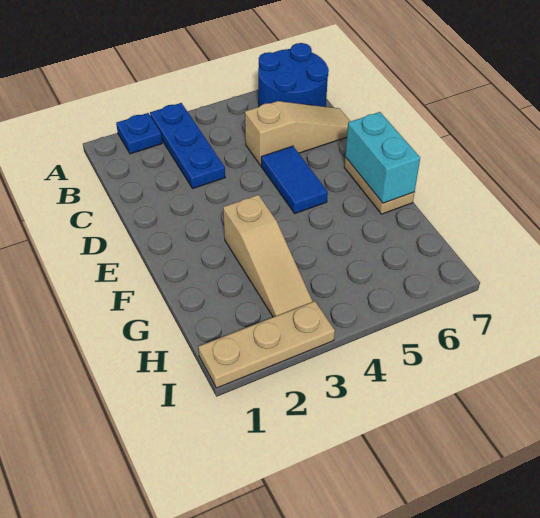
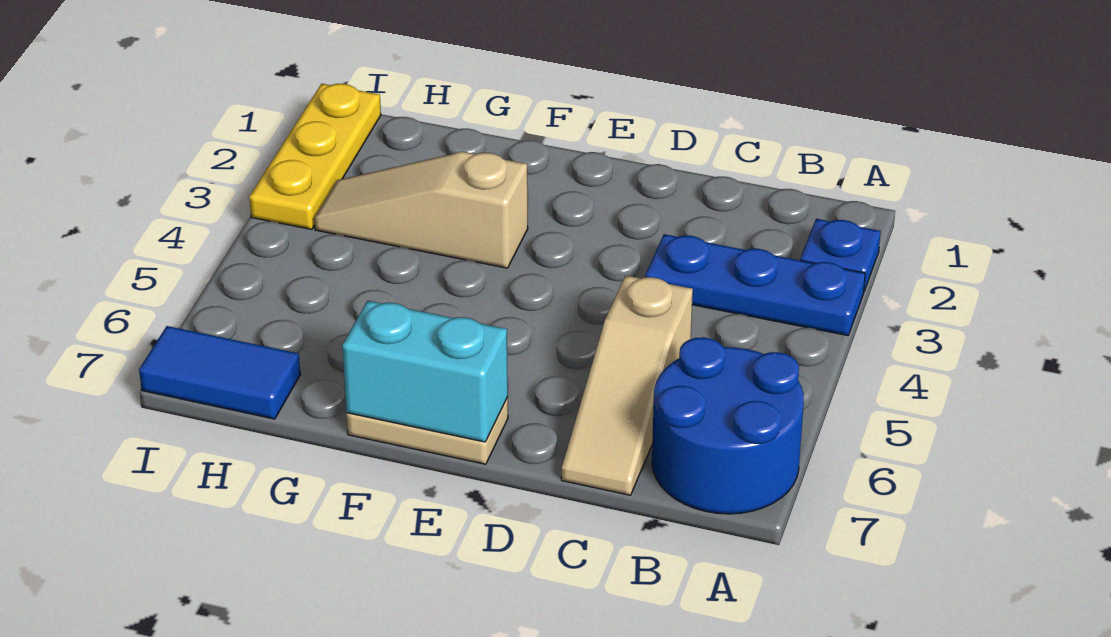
blue 1x2 tile [261,146,328,213] -> blue 1x2 tile moved to [139,326,300,419]
tan 1x3 plate [198,301,335,388] -> yellow 1x3 plate [249,84,381,229]

